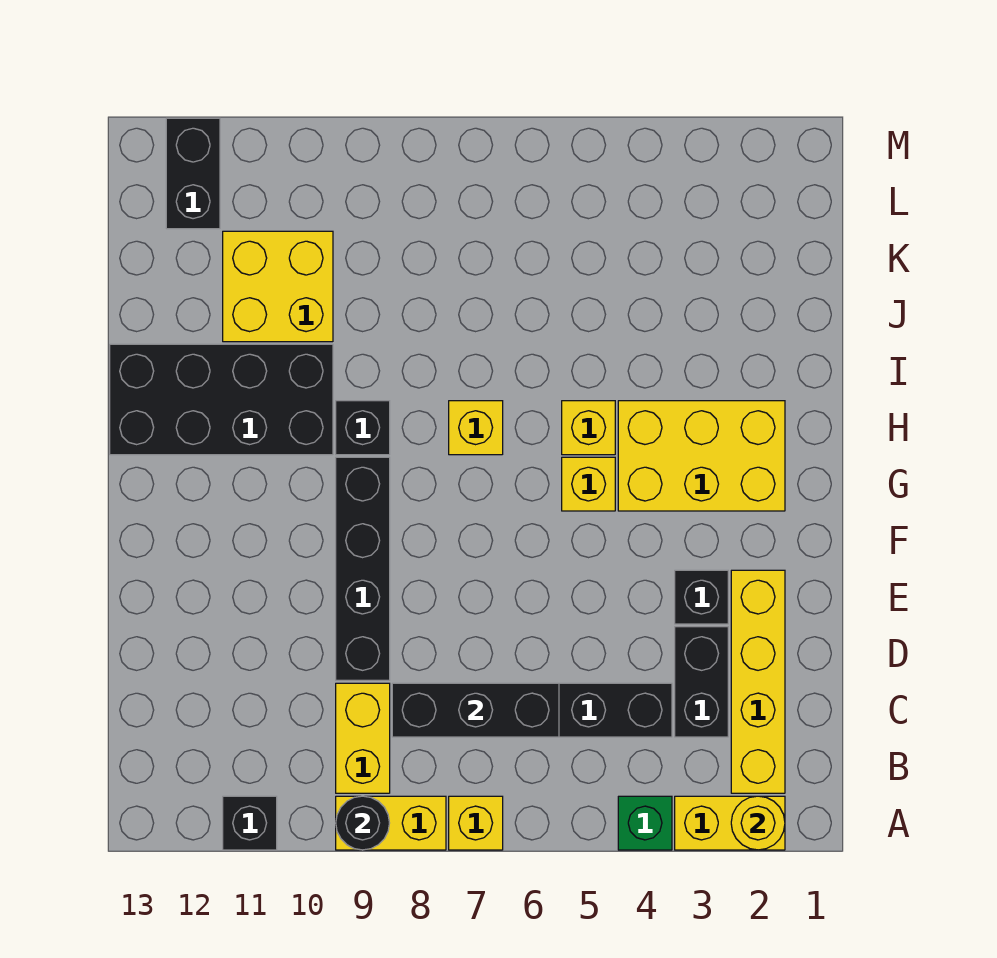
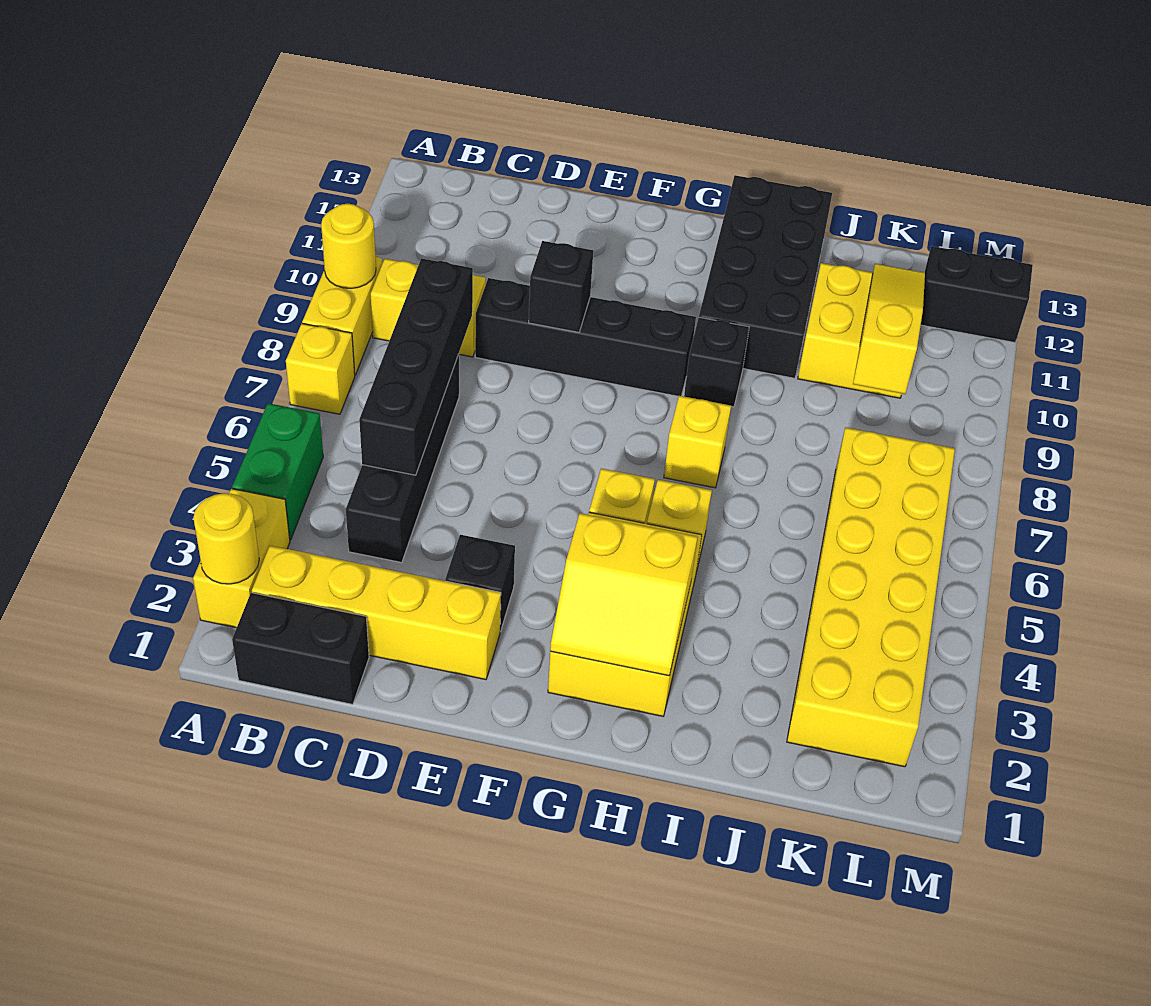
green 1x1 brick [618,796,672,850] -> green 1x2 brick [232,403,323,540]
black 1x1 round brick [336,796,389,850] -> yellow 1x1 round brick [321,204,376,288]
black 1x1 brick [223,796,277,850] -> black 1x1 brick moved to [529,241,593,332]
black 1x2 brick [675,627,728,737] -> black 1x2 brick moved to [232,593,369,704]
black 1x3 brick [392,683,559,737] -> black 1x4 brick [359,258,473,475]
none -> yellow 2x2 slope [550,513,698,676]
none -> yellow 2x6 brick [787,427,955,767]
none -> yellow 1x3 slope [853,264,925,394]

